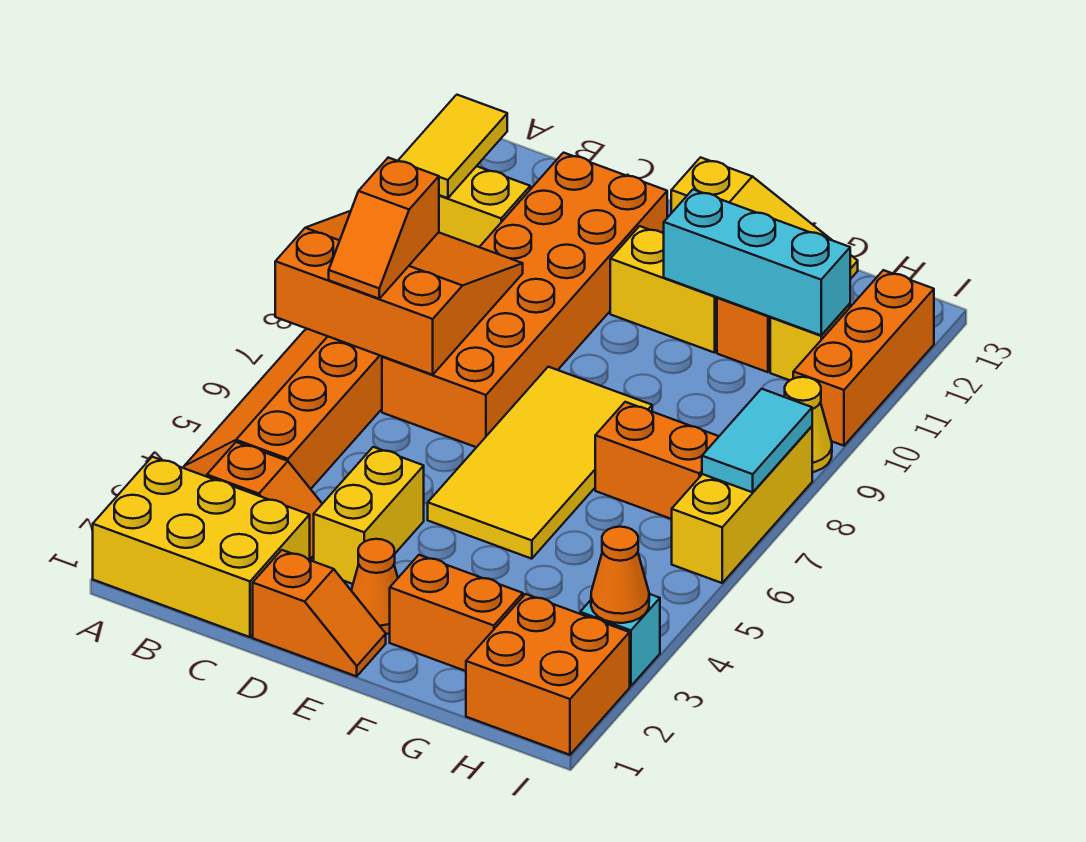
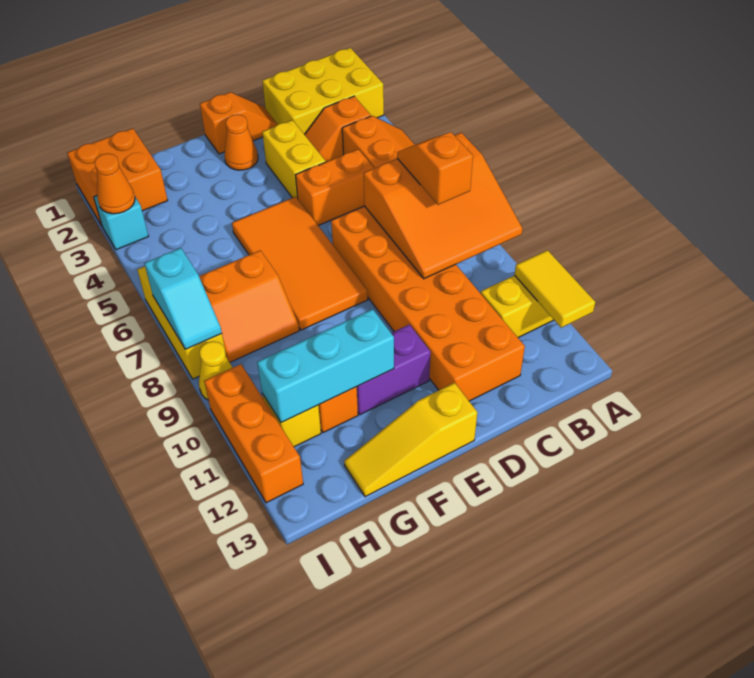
orange 1x2 slope [253,550,386,676] -> orange 1x2 slope turned to [200,92,278,154]
yellow 2x4 tile [428,367,652,559] -> orange 2x4 tile [232,197,368,330]
yellow 1x2 brick [610,226,717,353] -> purple 1x2 brick [357,325,431,415]
orange 1x2 brick [390,555,523,671] -> orange 1x2 brick moved to [296,149,374,225]
cyan 1x2 tile [702,389,812,492] -> cyan 1x2 slope [144,248,222,349]

